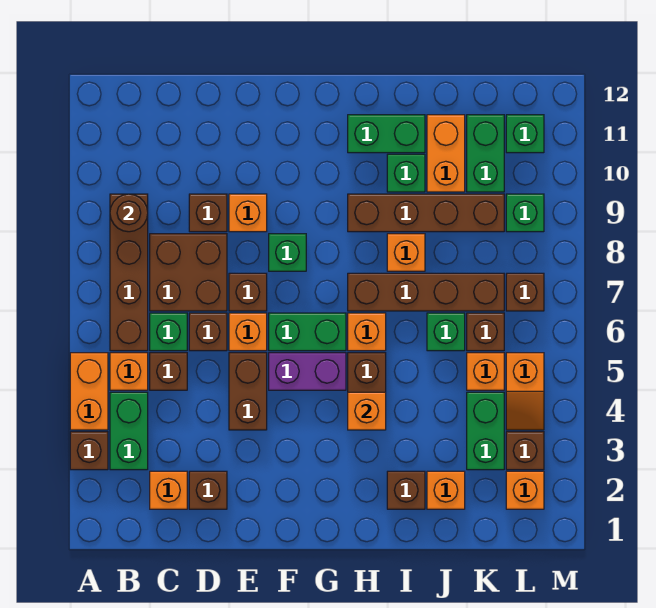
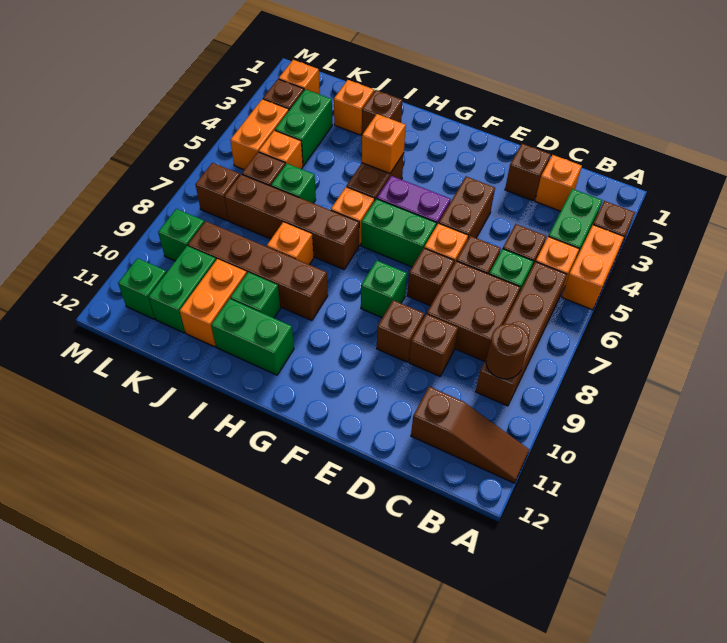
none -> brown 1x3 slope [411,387,529,483]
orange 1x1 brick [229,194,267,232] -> brown 1x1 brick [377,300,424,362]
orange 1x2 slope [506,353,544,430] -> orange 1x2 brick [230,99,289,170]

